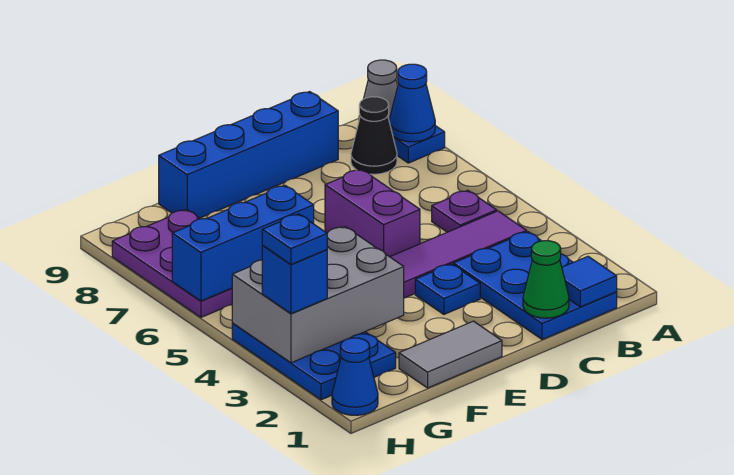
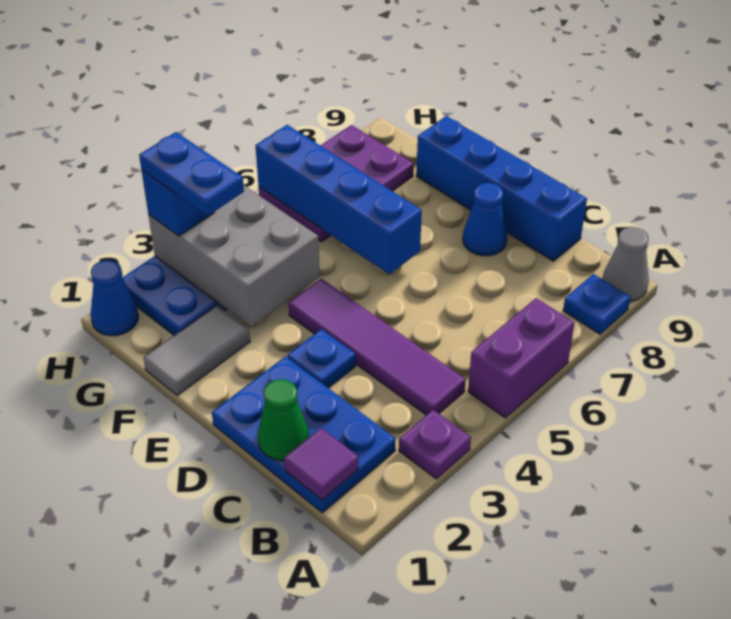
blue 1x1 cone [389,64,435,142] -> blue 1x1 cone moved to [463,183,507,256]
blue 2x3 plate [453,232,617,339] -> blue 2x3 plate turned to [212,356,395,513]
blue 1x1 tile [562,256,617,307] -> purple 1x1 tile [284,428,358,500]
purple 1x1 plate [432,190,497,232] -> purple 1x1 plate moved to [399,410,471,479]
black 1x1 cone [351,97,397,174] -> none
purple 1x2 brick [325,169,420,257] -> purple 1x2 brick moved to [468,298,574,418]
grey 1x2 tile [399,321,502,388] -> grey 1x2 tile turned to [144,305,250,395]
blue 1x3 brick [172,186,314,301] -> blue 1x4 brick [255,125,422,274]
blue 1x1 plate [262,214,327,265] -> blue 1x2 plate [139,132,244,216]

